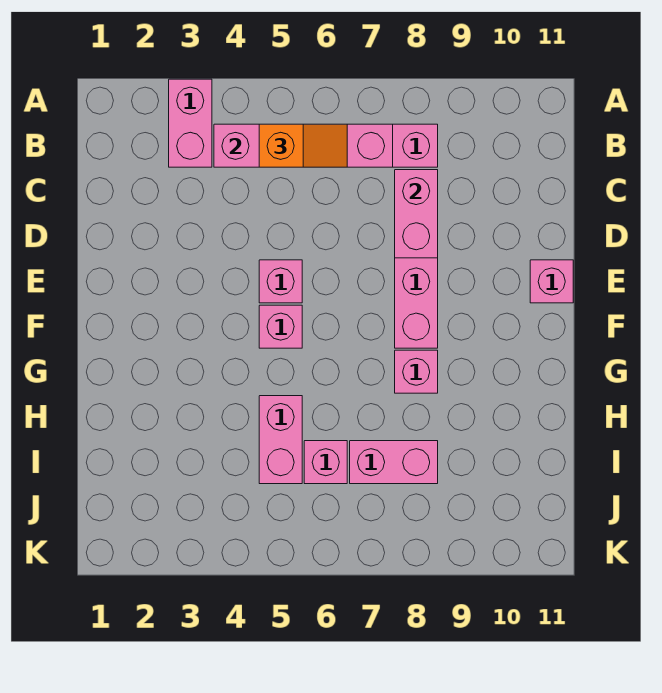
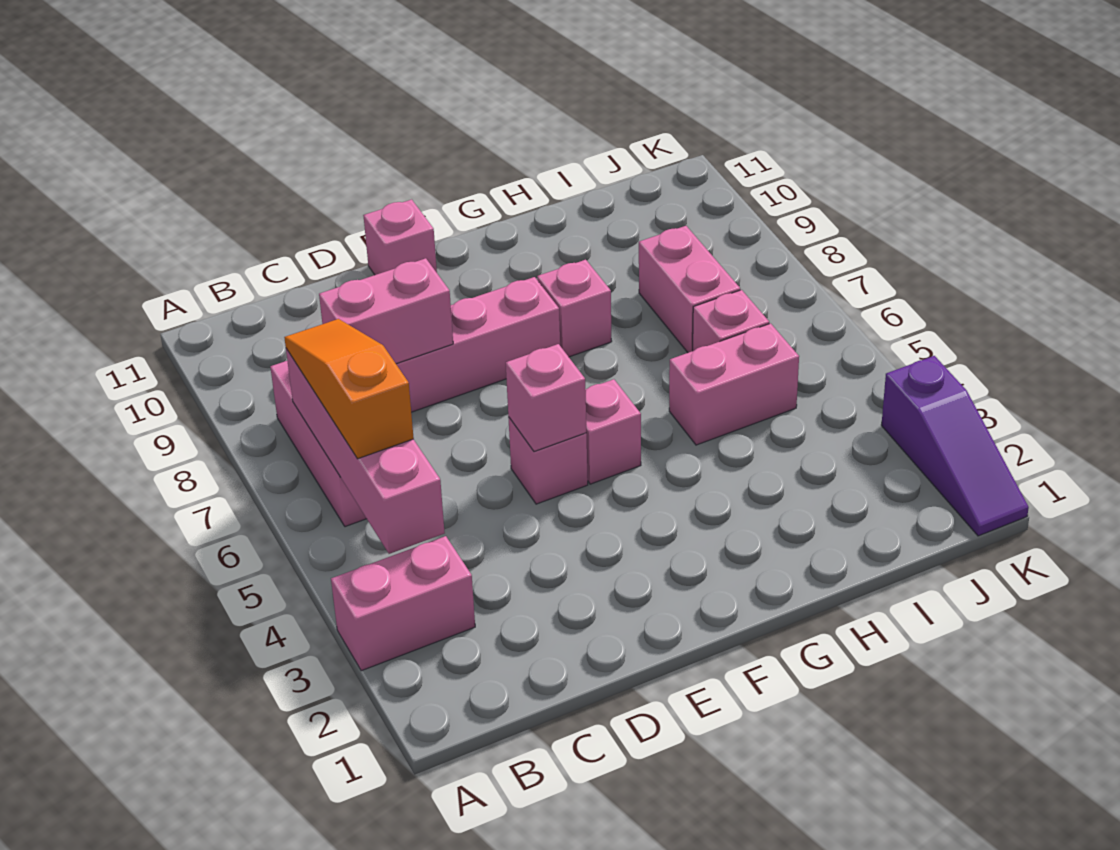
orange 1x2 slope [259,124,347,167] -> orange 1x3 slope [284,319,414,459]
none -> pink 1x1 brick [506,344,586,452]
none -> purple 1x3 slope [881,356,1029,536]

